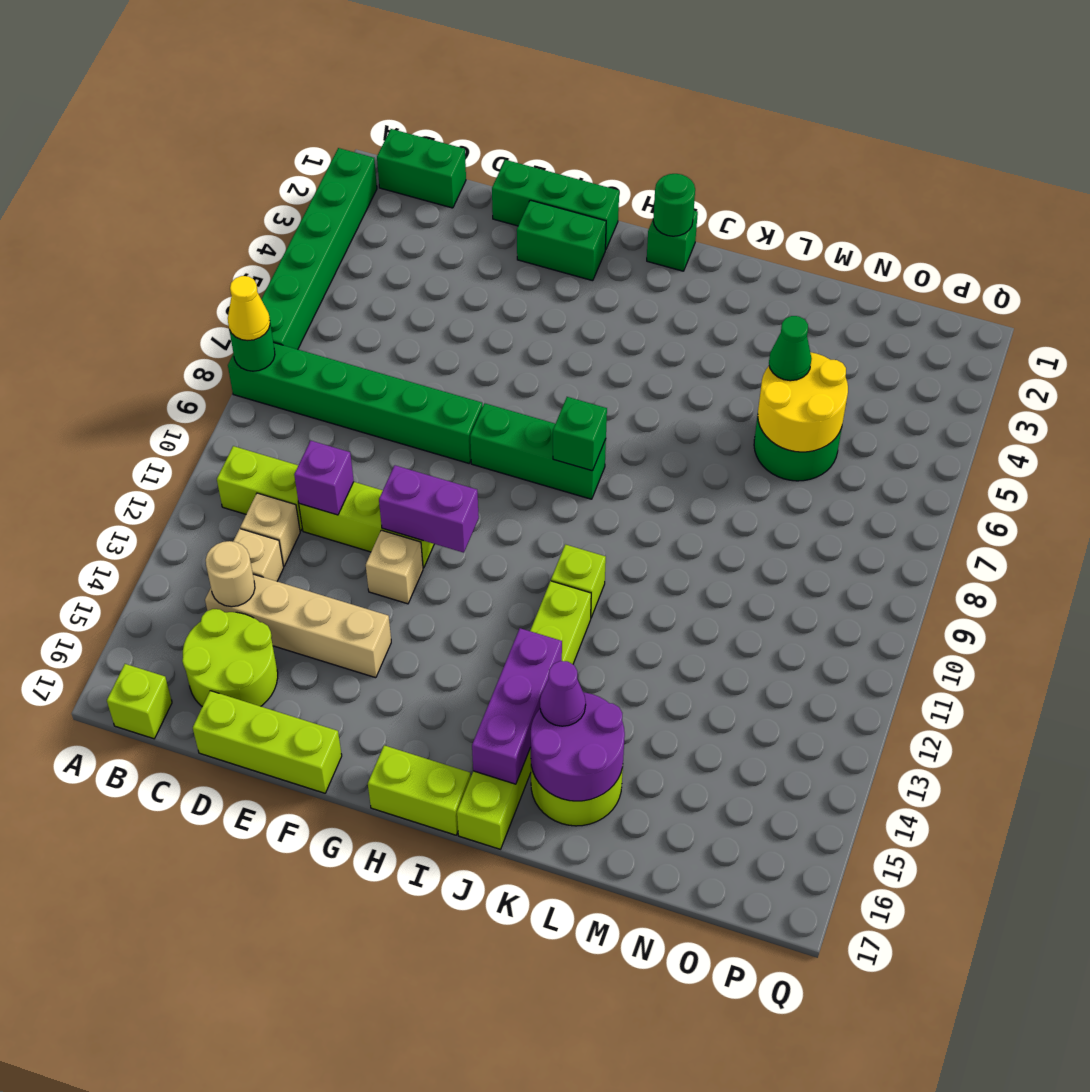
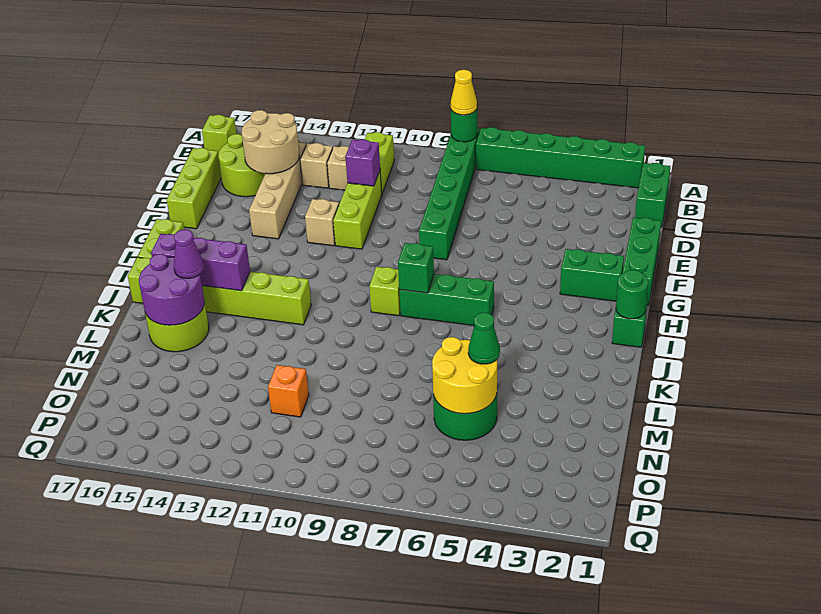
tan 1x1 round brick [206,541,255,607] -> tan 2x2 round brick [242,110,299,174]
green 1x2 brick [517,200,606,281] -> green 1x2 brick turned to [560,249,624,301]
purple 1x2 brick [379,465,479,553] -> none
green 1x3 brick [470,403,606,499] -> green 1x3 brick turned to [399,274,494,326]
lime 1x1 brick [551,544,606,617] -> lime 1x1 brick moved to [369,267,400,316]
none -> orange 1x1 brick [268,365,309,417]

